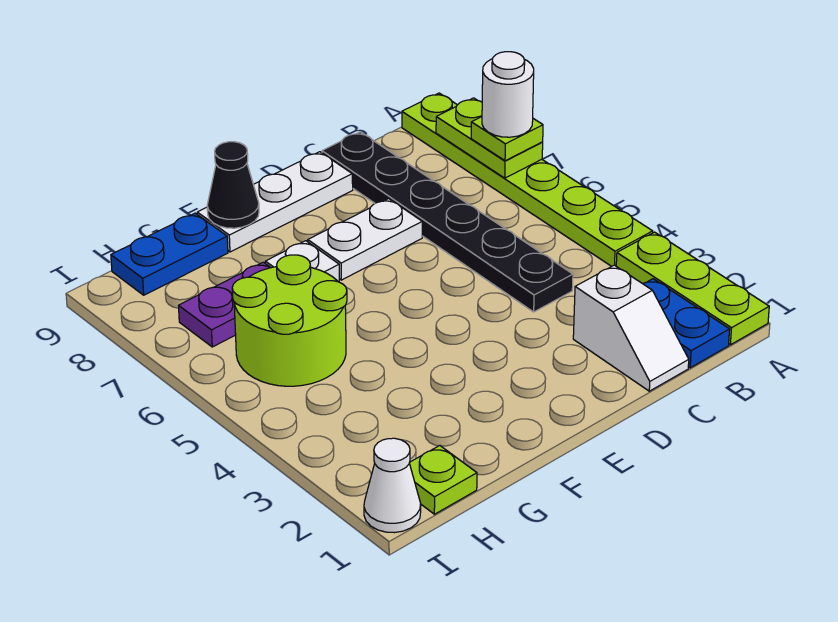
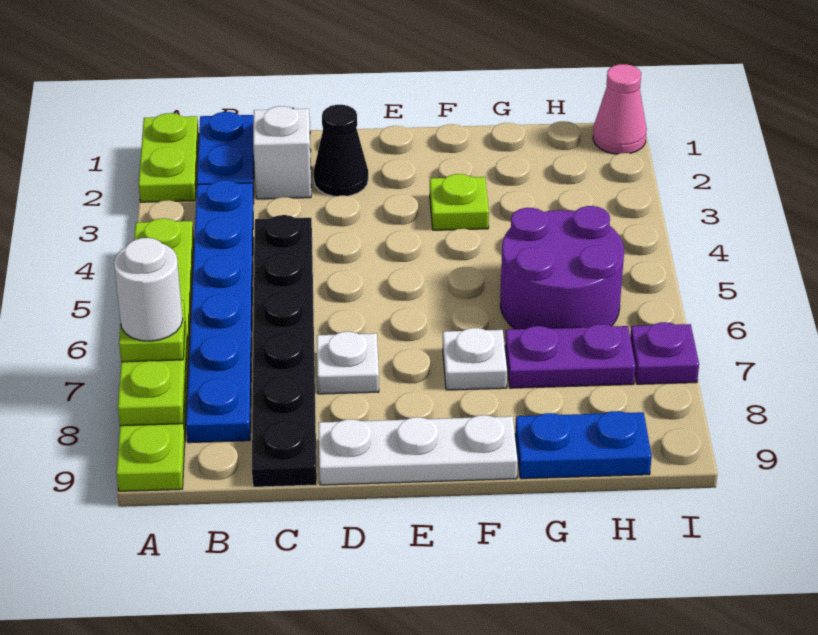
lime 1x3 plate [616,232,769,345] -> lime 1x2 plate [139,113,199,202]
none -> blue 1x6 plate [186,180,254,443]
white 1x2 plate [308,199,422,280] -> white 1x1 plate [317,332,379,394]
black 1x1 cone [207,142,259,228] -> black 1x1 cone moved to [314,105,368,196]
lime 2x2 round brick [232,255,347,386] -> purple 2x2 round brick [500,206,624,329]
lime 1x1 plate [409,446,477,514] -> lime 1x1 plate moved to [430,174,489,230]
white 1x1 cone [364,438,421,533] -> pink 1x1 cone [593,64,647,154]
none -> purple 1x1 plate [630,322,699,384]

